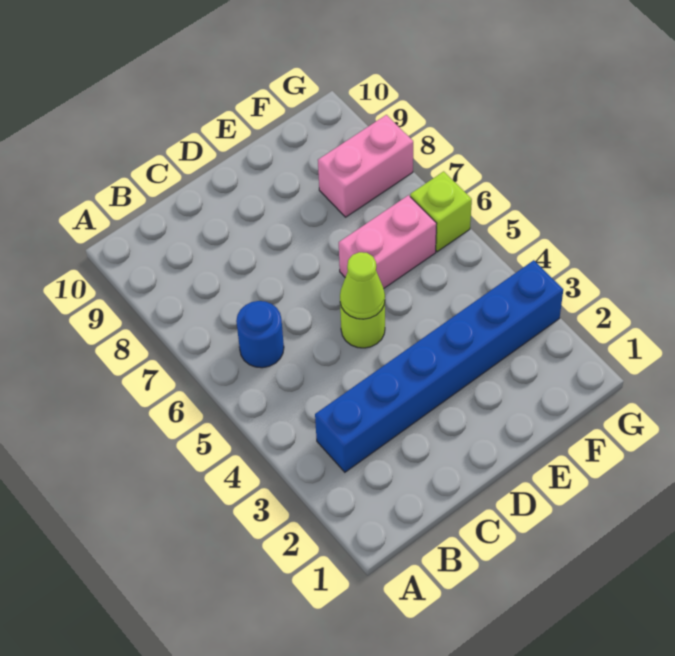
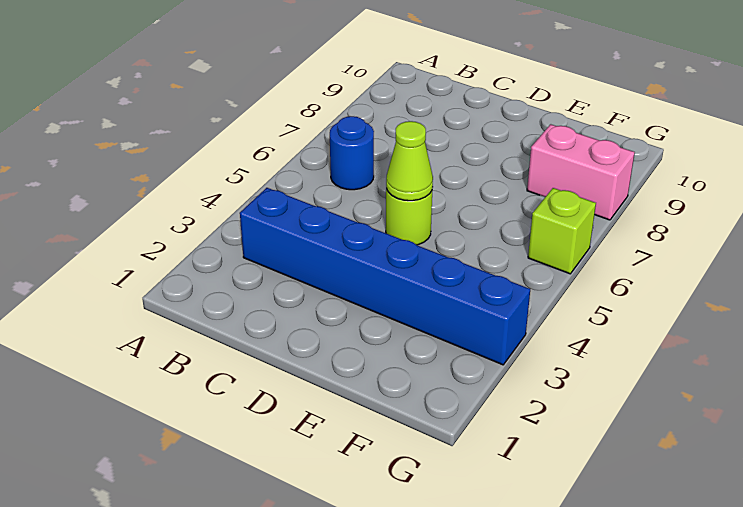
pink 1x2 brick [339,195,437,288] -> none

